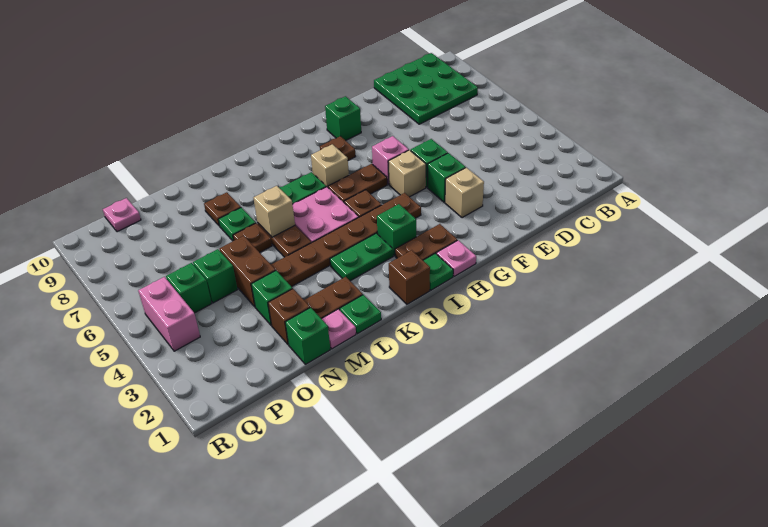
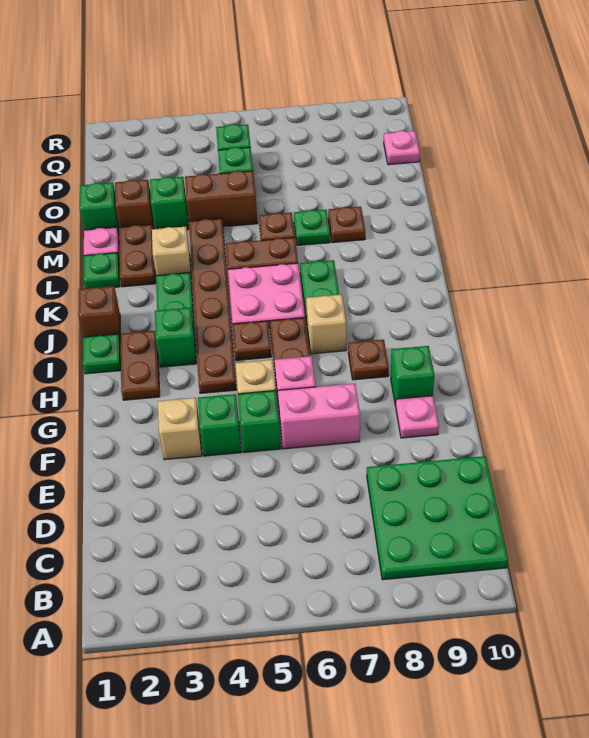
pink 1x1 plate [436,240,476,277] -> pink 1x1 plate moved to [396,396,439,438]
tan 1x1 brick [253,186,295,237] -> tan 1x1 brick moved to [152,227,191,276]
pink 1x2 brick [138,277,200,351] -> pink 1x2 brick moved to [278,384,360,449]

